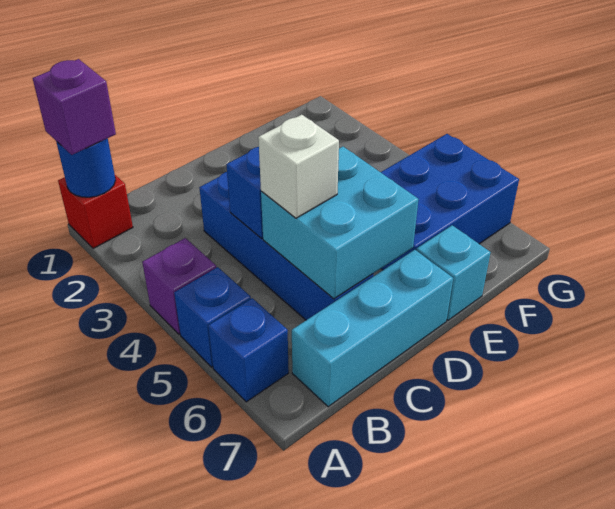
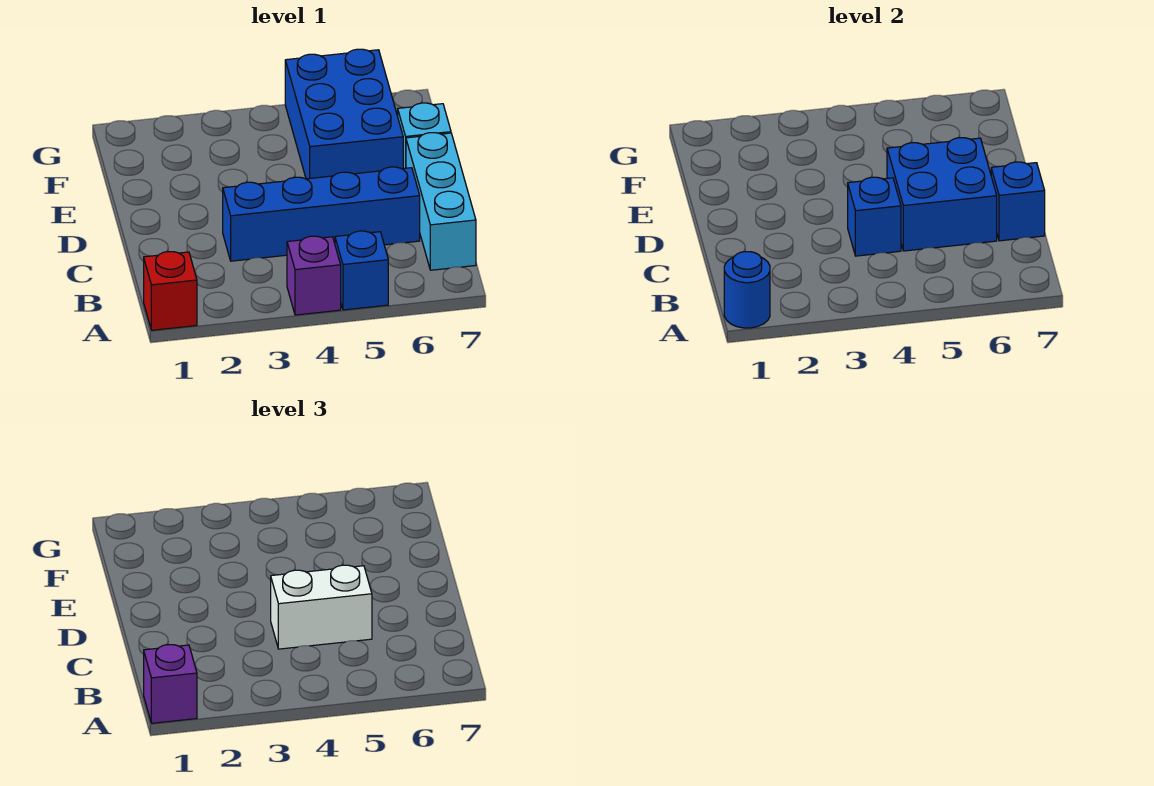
blue 1x1 brick [208,298,289,402] -> blue 1x1 brick moved to [991,162,1045,241]
cyan 2x2 brick [261,147,418,299] -> blue 2x2 brick [887,138,997,251]
white 1x1 brick [258,115,339,218] -> white 1x2 brick [271,565,372,649]

